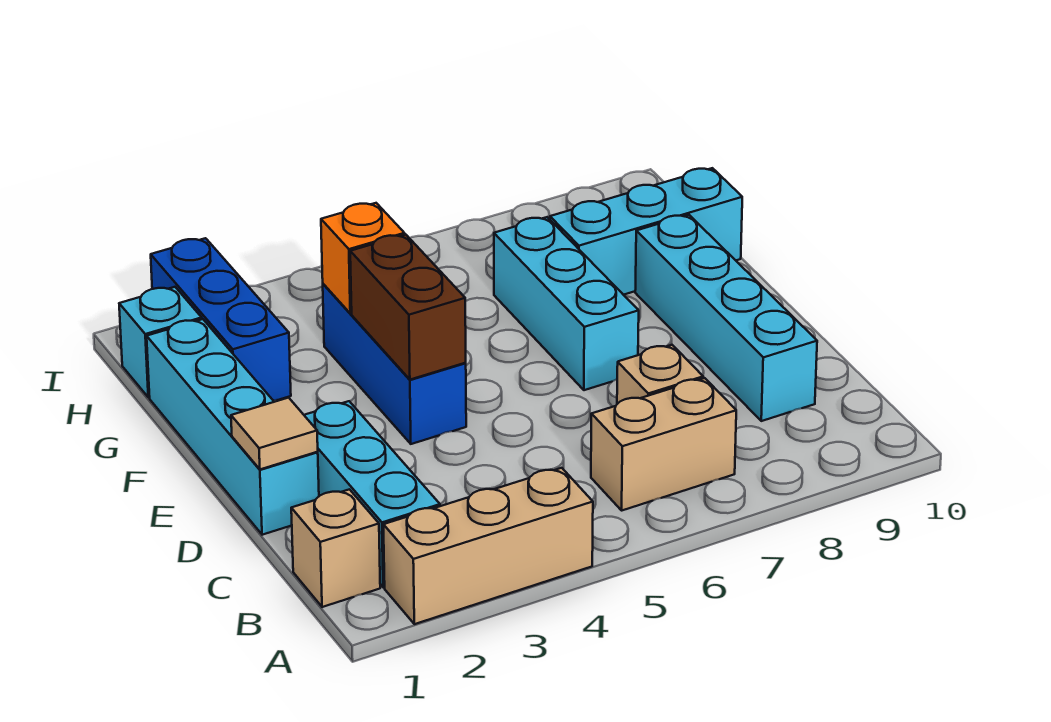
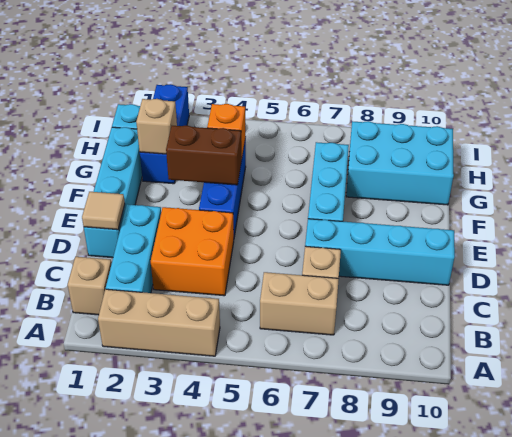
none -> orange 2x2 brick [151,207,234,296]
cyan 1x4 brick [635,215,817,421] -> cyan 1x4 brick turned to [305,219,455,285]
brown 1x2 brick [350,235,466,380] -> brown 1x2 brick turned to [166,126,242,185]
none -> tan 1x1 brick [136,99,177,154]
cyan 1x3 brick [550,168,742,295] -> cyan 2x3 brick [346,121,454,205]

